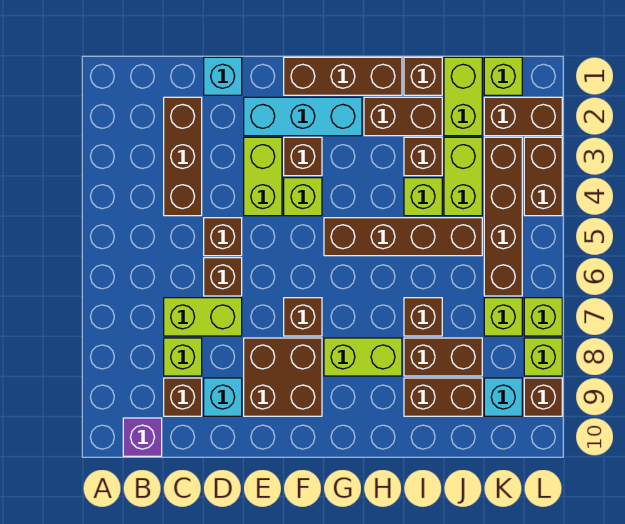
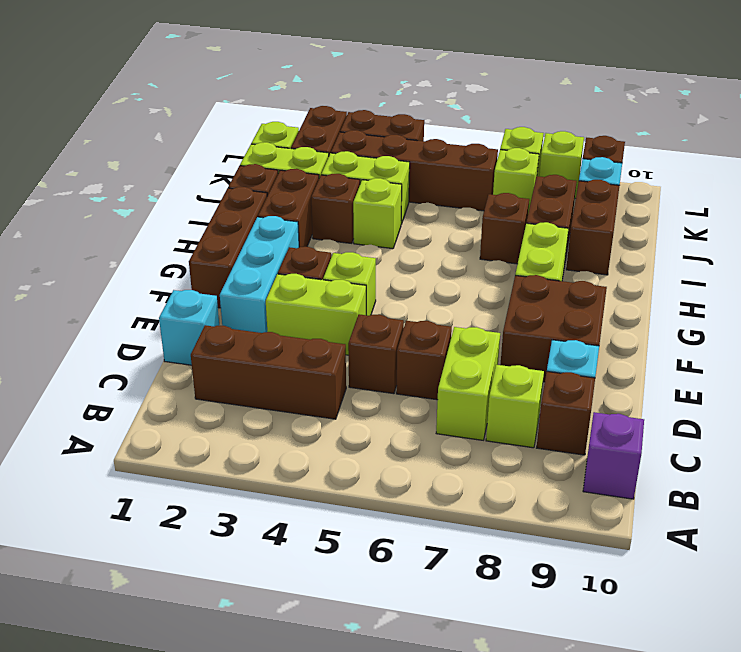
brown 1x1 brick [284,298,322,336] -> none
brown 1x4 brick [324,218,482,256] -> none

